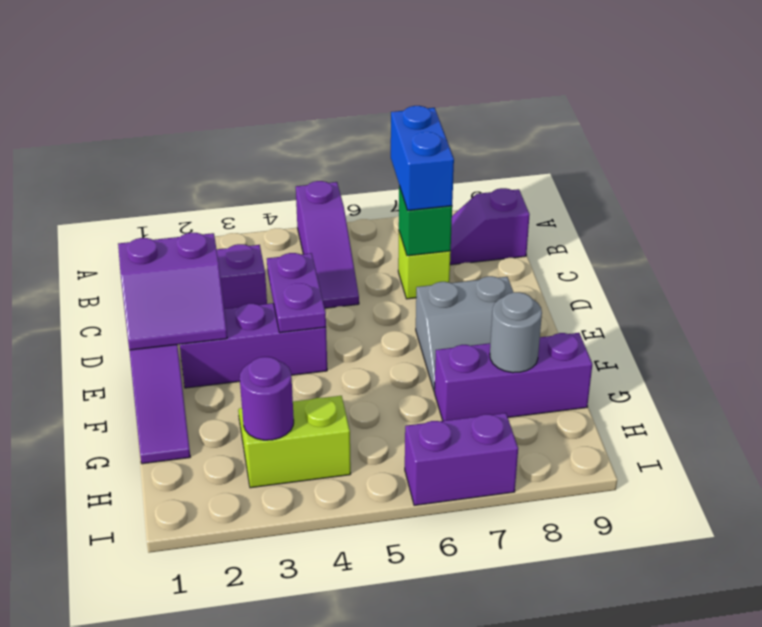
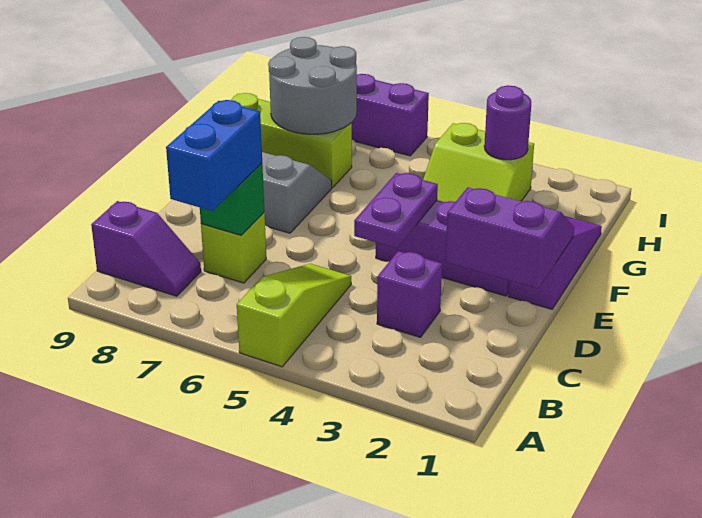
purple 1x3 slope [296,181,359,308] -> lime 1x3 slope [237,264,351,367]
purple 1x3 brick [434,333,592,421] -> lime 1x3 brick [231,93,352,188]
grey 1x1 round brick [490,292,542,373] -> grey 2x2 round brick [268,37,357,134]

